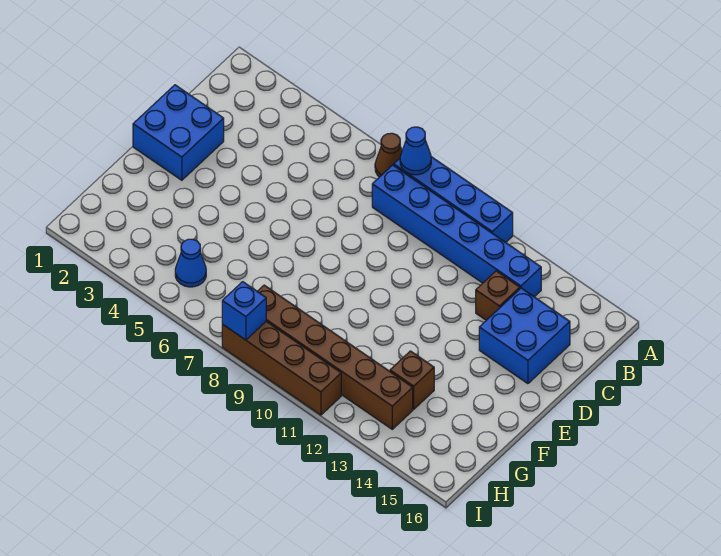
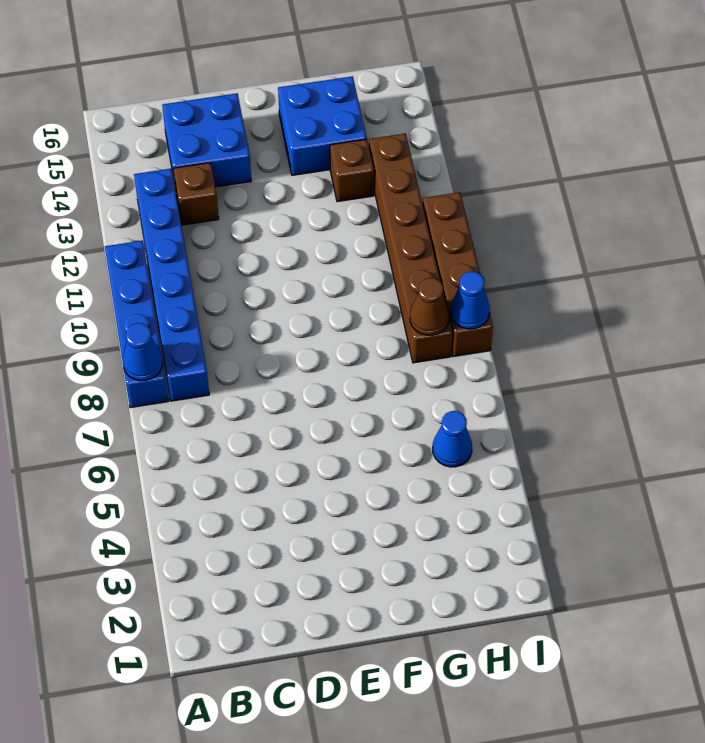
brown 1x1 cone [375,133,402,177] -> brown 1x1 cone moved to [410,278,449,335]
blue 2x2 brick [133,85,224,180] -> blue 2x2 brick moved to [278,76,367,175]
blue 1x1 brick [222,282,266,340] -> blue 1x1 cone [450,271,490,329]

